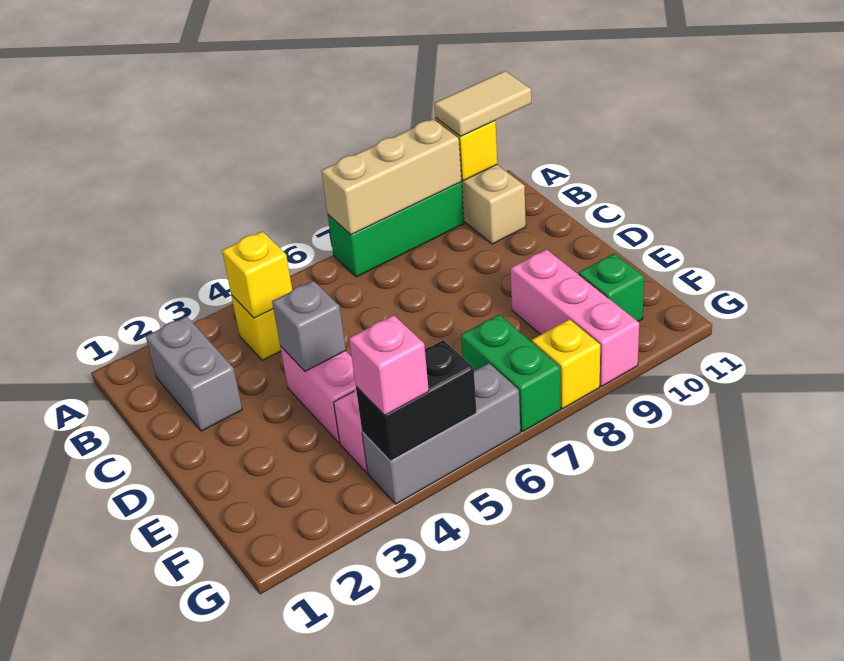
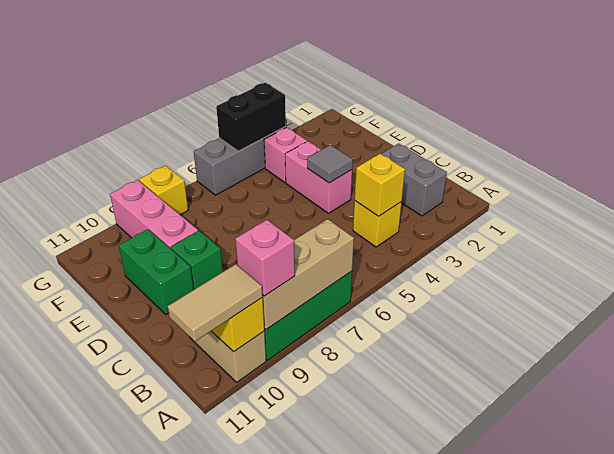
grey 1x1 brick [272,281,346,371] -> grey 1x1 tile [307,145,353,183]
green 1x2 brick [461,315,561,432] -> green 1x2 brick moved to [119,229,194,314]
green 1x1 brick [579,254,644,321] -> green 1x1 brick moved to [171,231,223,289]
pink 1x1 brick [349,315,429,415] -> pink 1x1 brick moved to [235,220,295,296]

